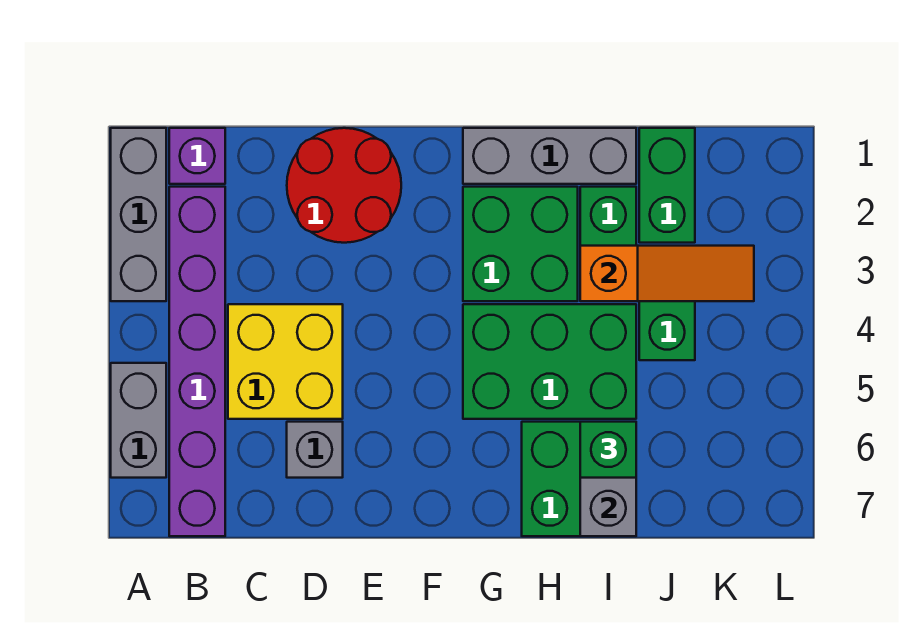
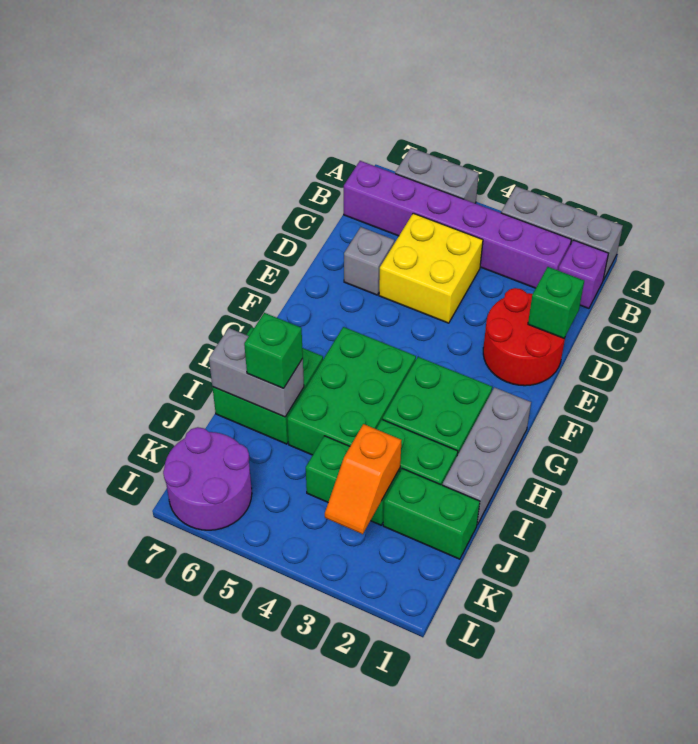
none -> green 1x1 brick [528,267,584,338]
orange 1x3 slope [580,246,754,301] -> orange 1x2 slope [325,424,401,534]
none -> purple 2x2 round brick [163,427,252,530]

